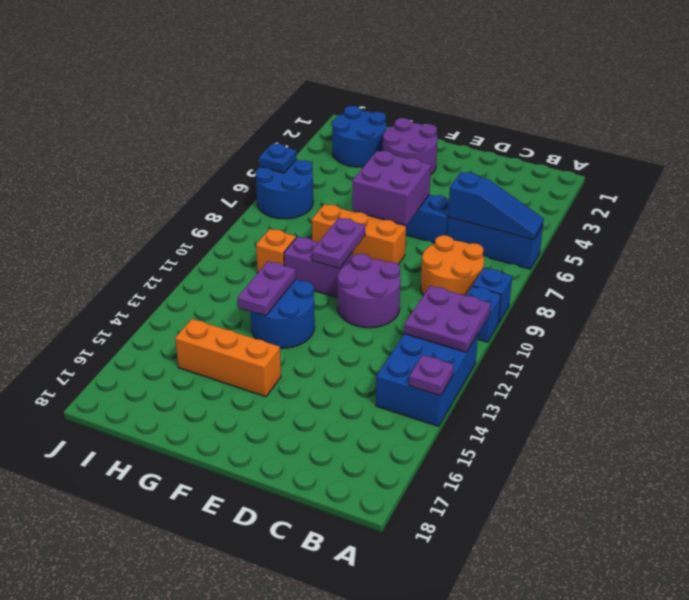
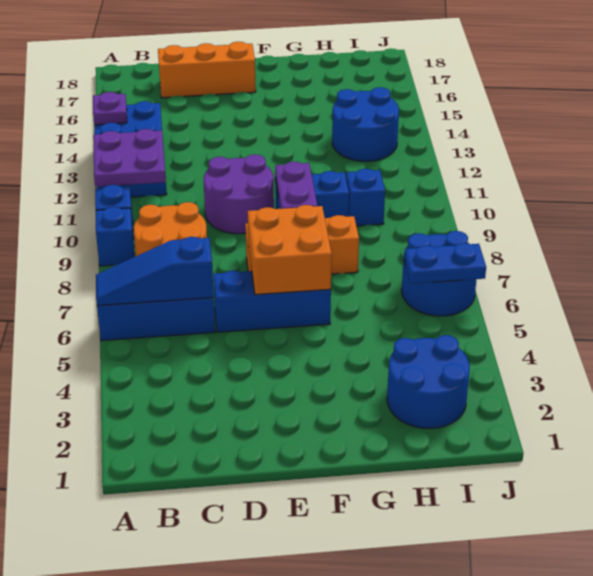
purple 2x2 brick [352,151,431,225] -> orange 2x2 brick [248,205,332,295]
purple 2x2 round brick [383,118,438,175] -> none
purple 1x2 brick [284,237,352,298] -> blue 1x2 brick [275,171,349,218]
blue 2x2 round brick [251,279,315,348] -> blue 2x2 round brick moved to [332,87,399,161]
orange 1x3 brick [175,319,281,397] -> orange 1x3 brick moved to [158,42,256,98]
purple 1x2 plate [238,261,296,316] -> none
orange 1x1 brick [256,229,296,273] -> blue 1x1 brick [346,169,385,226]
blue 1x1 plate [259,144,296,173] -> blue 1x2 plate [404,243,486,284]

